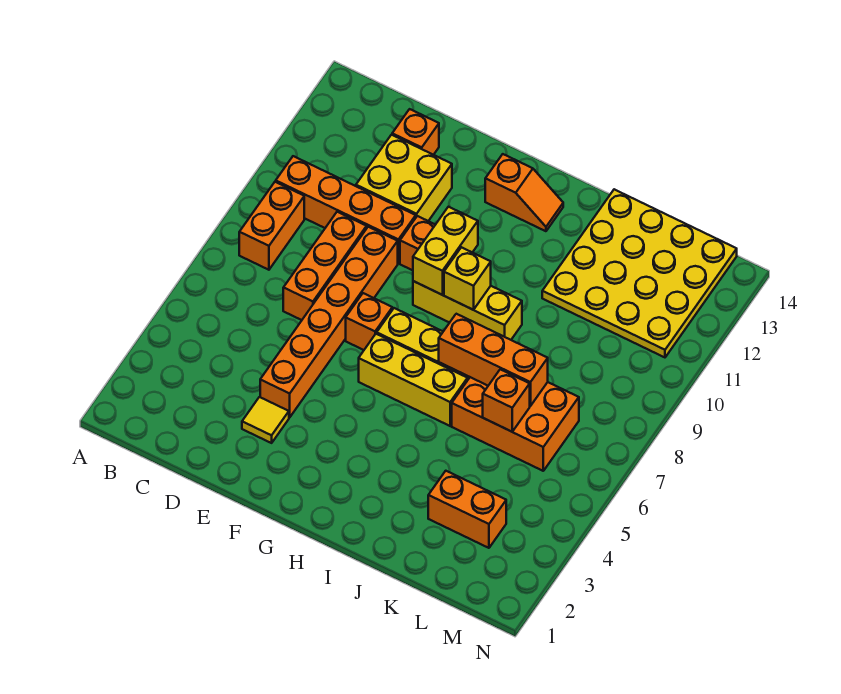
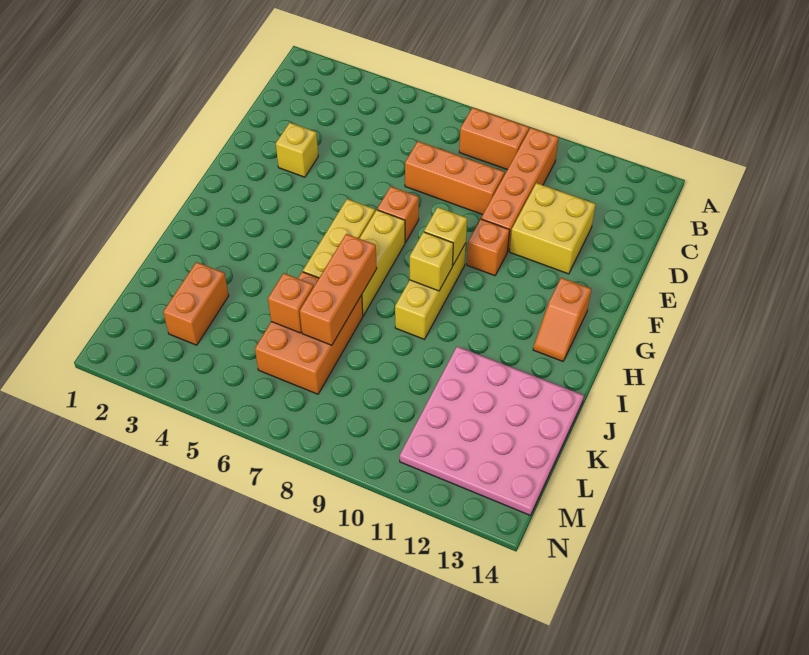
orange 1x1 brick [392,109,439,155] -> none
yellow 1x1 tile [242,397,289,443] -> yellow 1x1 brick [276,123,318,177]
orange 1x6 brick [260,227,398,417] -> none
yellow 1x2 brick [413,207,478,295] -> yellow 1x1 brick [424,207,467,266]
yellow 4x4 plate [542,189,737,357] -> pink 4x4 plate [399,347,584,515]

